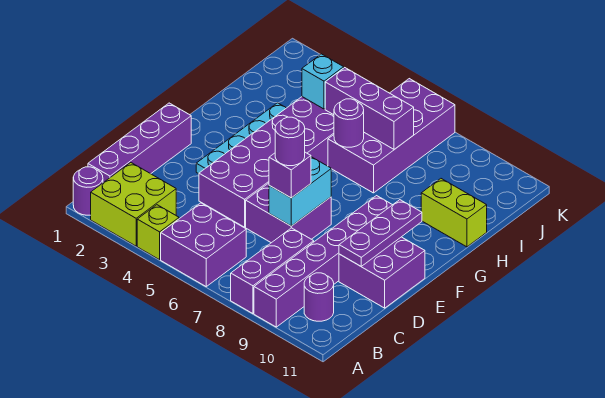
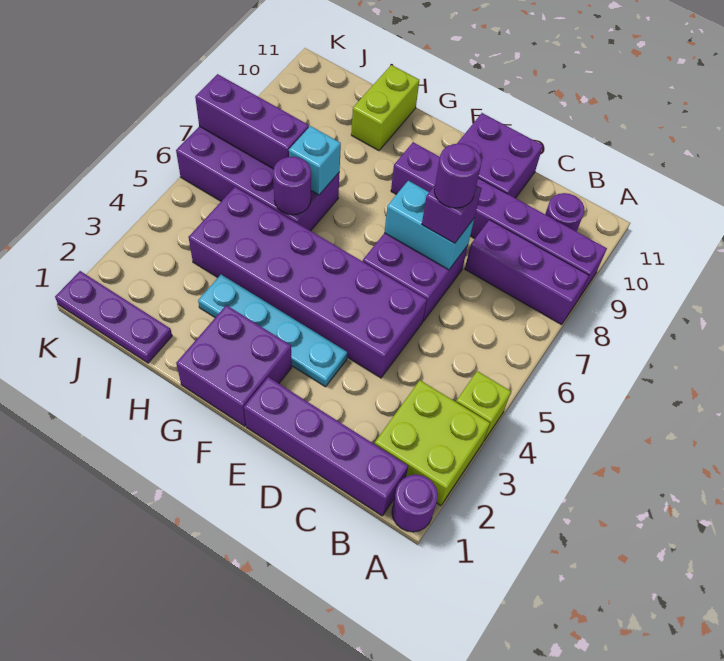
purple 2x2 brick [161,203,246,286] -> purple 2x2 brick moved to [176,305,292,426]
purple 1x3 plate [339,200,422,267] -> purple 1x3 plate moved to [55,271,172,363]
cyan 1x1 brick [302,54,344,109] -> cyan 1x1 brick moved to [289,126,341,195]
purple 1x3 brick [325,68,414,149] -> purple 1x3 brick turned to [195,74,309,169]

